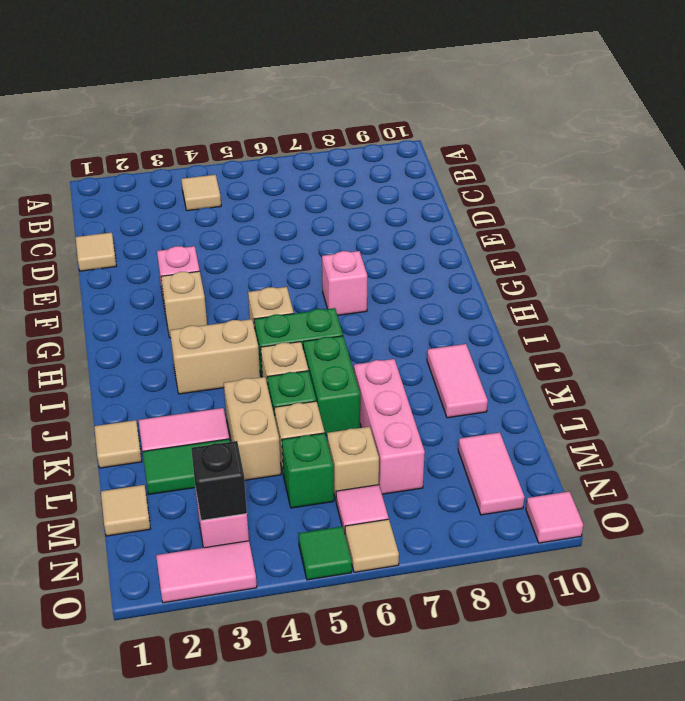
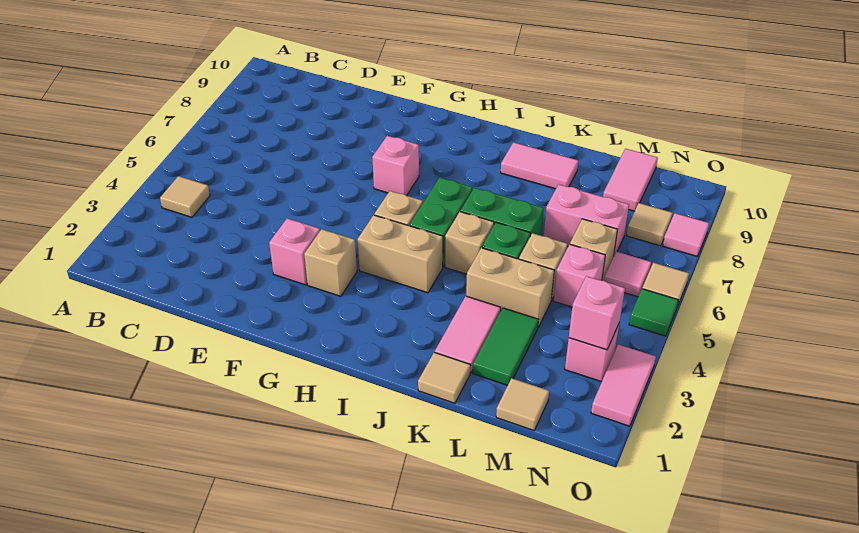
tan 1x1 tile [75,232,116,271] -> tan 1x1 tile moved to [627,203,673,246]
tan 1x2 brick [170,319,260,394] -> tan 1x2 brick turned to [358,215,443,293]
pink 1x3 brick [354,359,425,494] -> pink 1x2 brick [544,184,629,255]
green 1x1 brick [282,433,334,508] -> pink 1x1 brick [554,244,605,307]
pink 1x2 tile [458,432,524,515] -> pink 1x2 tile turned to [603,149,658,211]
black 1x1 brick [191,441,247,521] -> pink 1x1 brick [569,276,625,350]
pink 1x1 tile [526,491,583,543] -> pink 1x1 tile moved to [663,213,709,257]

